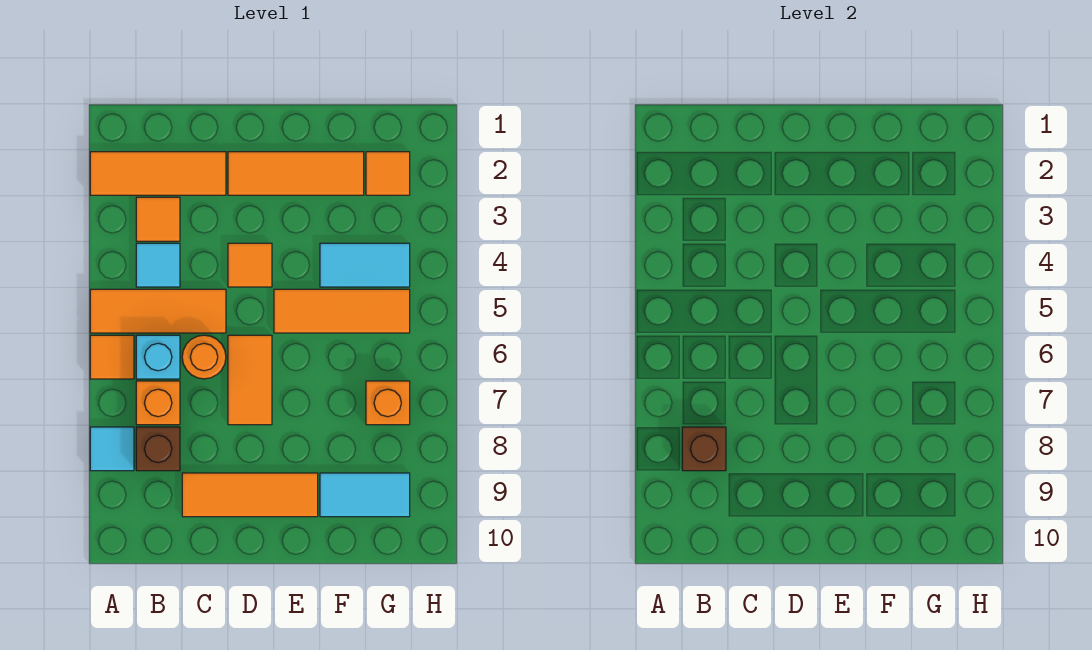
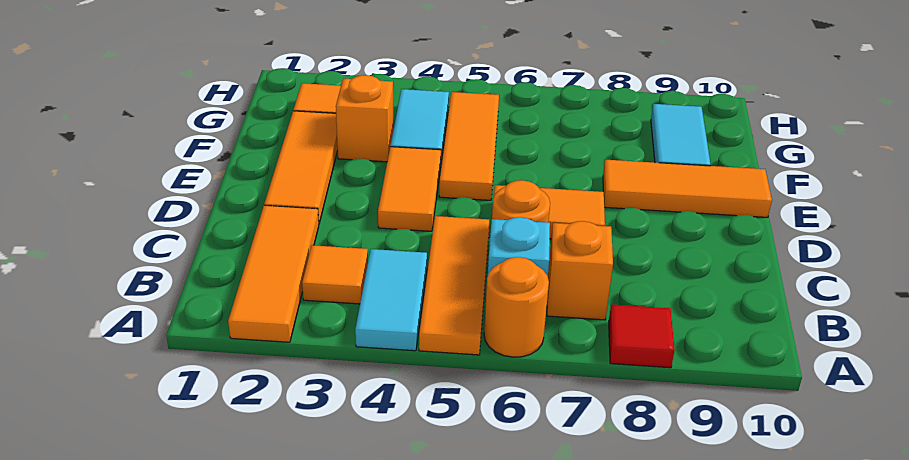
orange 1x1 tile [90,335,134,379] -> orange 1x1 round brick [484,257,549,357]
cyan 1x1 tile [90,427,134,471] -> red 1x1 tile [609,304,675,368]
cyan 1x1 tile [136,243,180,287] -> cyan 1x2 tile [355,249,427,351]
brown 1x1 brick [136,427,180,471] -> none
brown 1x1 brick [682,427,726,471] -> none
orange 1x3 tile [182,473,318,517] -> orange 1x3 tile turned to [603,160,772,217]
orange 1x1 tile [228,243,272,287] -> orange 1x2 tile [378,147,441,231]
orange 1x1 brick [366,381,410,425] -> orange 1x1 brick moved to [336,75,394,162]

